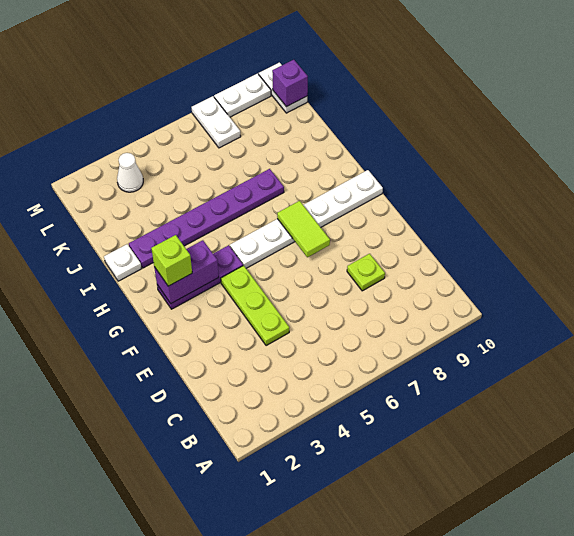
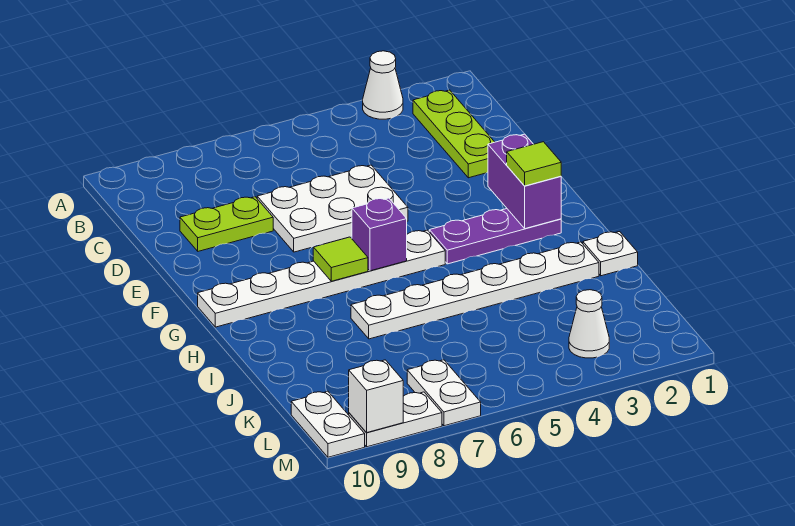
none -> white 1x1 cone [363,51,403,119]
lime 1x3 plate [221,266,289,346] -> lime 1x3 plate moved to [413,90,494,178]
none -> white 2x3 plate [257,165,408,252]
lime 1x1 plate [347,254,385,291] -> lime 1x2 plate [180,197,273,251]
lime 1x2 tile [277,201,330,257] -> lime 1x1 tile [313,237,368,281]
purple 1x2 brick [154,240,219,303] -> purple 1x2 brick turned to [488,134,561,229]
lime 1x1 brick [151,235,192,286] -> lime 1x1 tile [507,142,561,186]
purple 1x6 plate [129,169,284,268] -> white 1x6 plate [351,242,599,339]
purple 1x1 brick [272,60,308,107] -> purple 1x1 brick moved to [352,198,407,271]
none -> white 1x1 brick [349,360,403,433]

